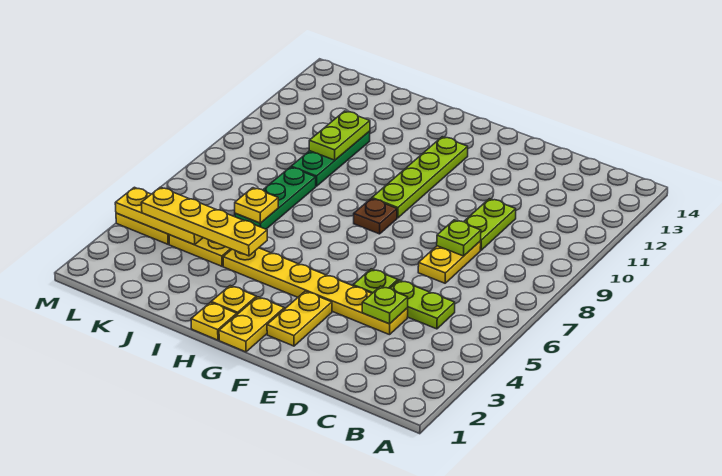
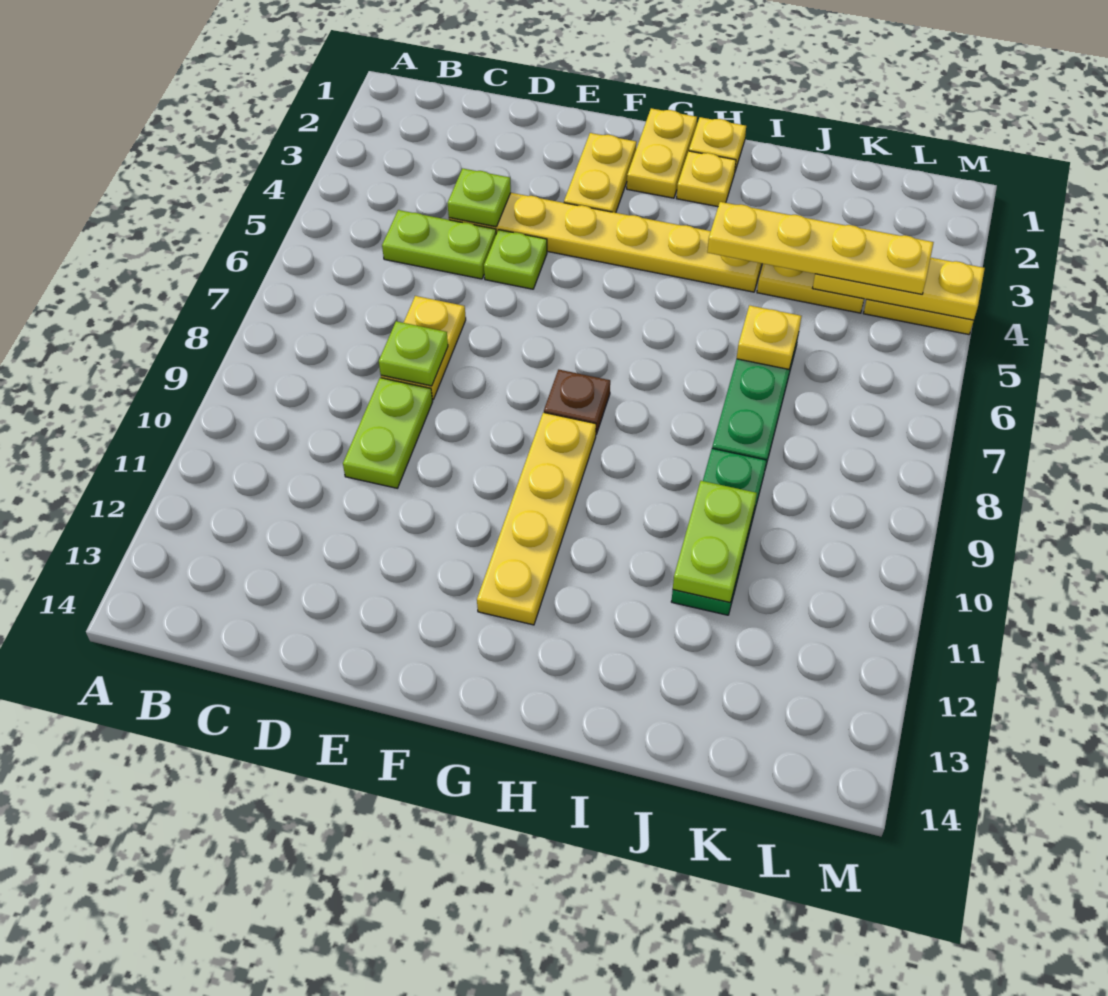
lime 1x4 plate [372,137,468,218] -> yellow 1x4 plate [477,412,596,625]

